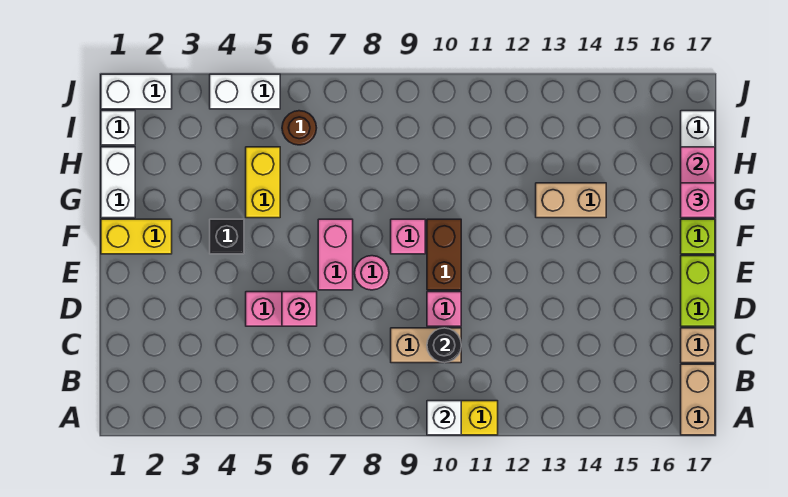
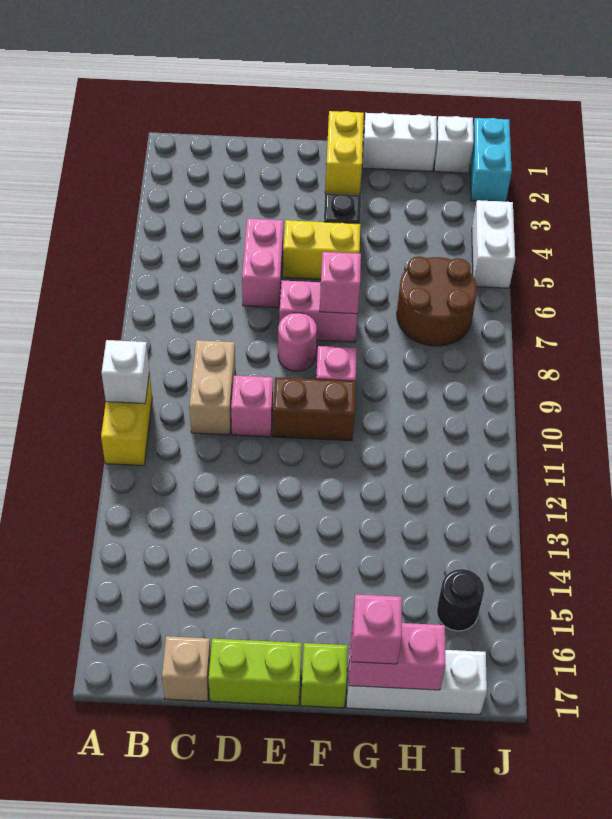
tan 1x2 brick [681,364,715,435] -> none
black 1x1 round brick [427,328,461,363] -> black 1x1 round brick moved to [437,569,484,631]
pink 1x1 brick [282,292,317,326] -> pink 1x1 brick moved to [320,252,361,314]
yellow 1x2 brick [246,147,280,218] -> yellow 1x2 brick moved to [283,220,360,279]
tan 1x2 brick [536,183,606,218] -> none
brown 1x1 round brick [282,111,316,145] -> brown 2x2 round brick [397,256,477,346]
white 1x2 brick [101,74,172,109] -> cyan 1x2 brick [470,118,512,202]

